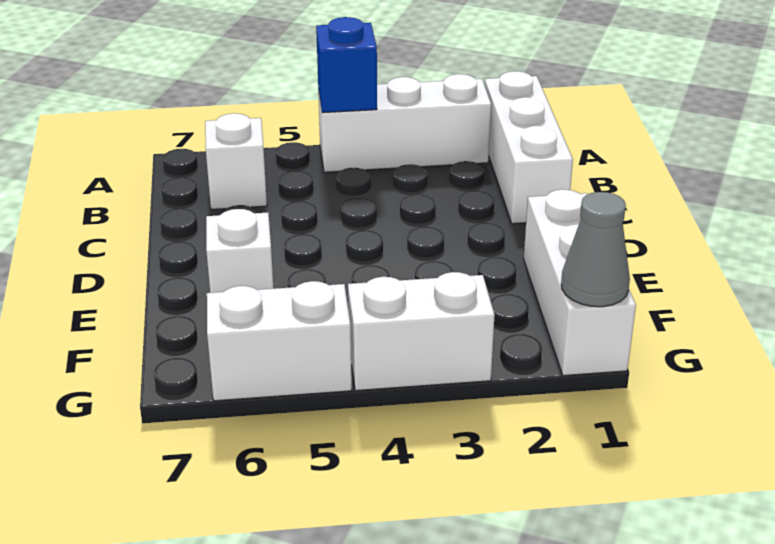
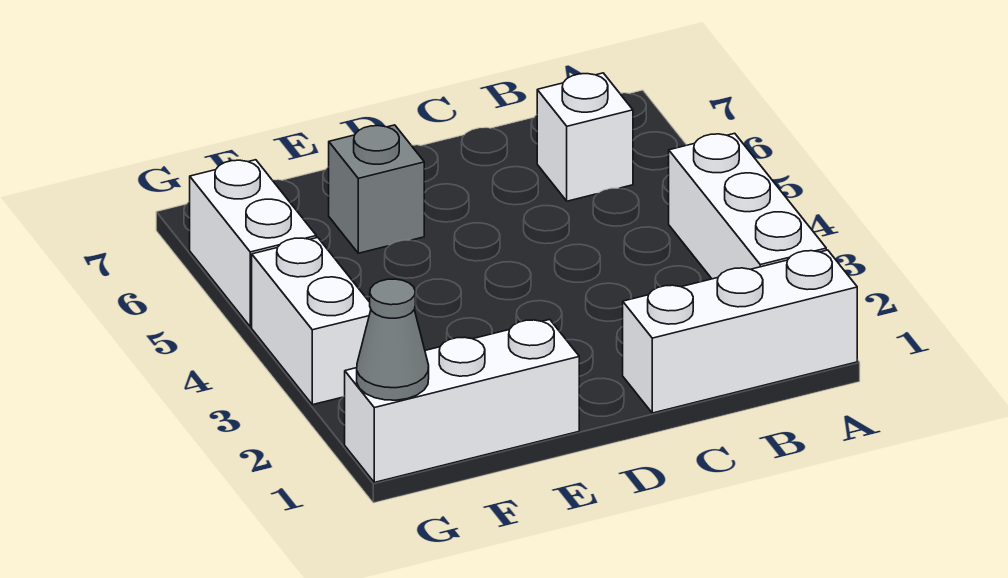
blue 1x1 brick [316,17,377,113] -> none
white 1x1 brick [206,209,274,293] -> grey 1x1 brick [329,125,424,253]

